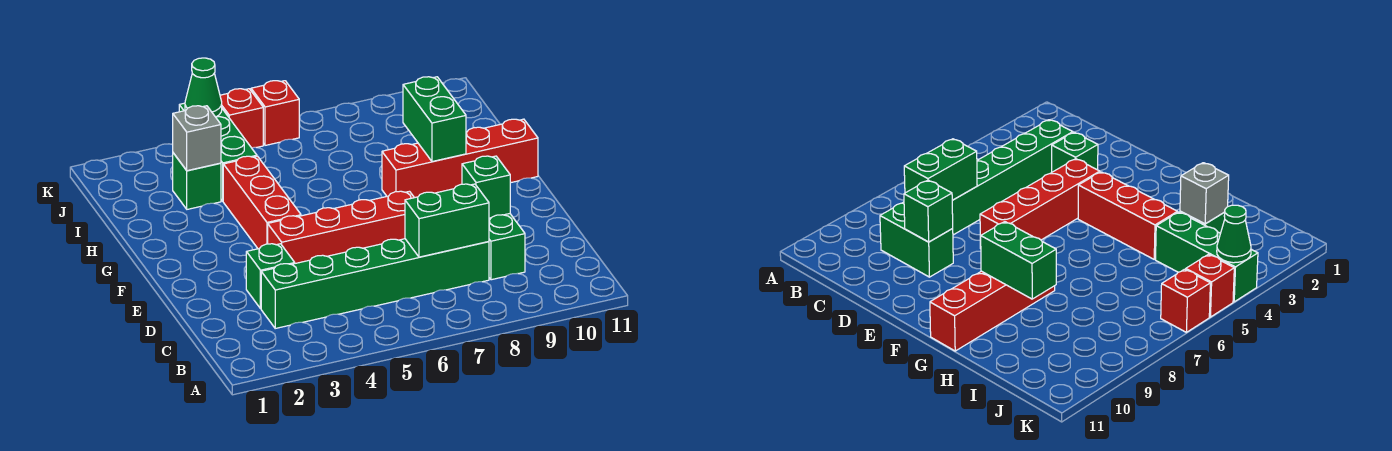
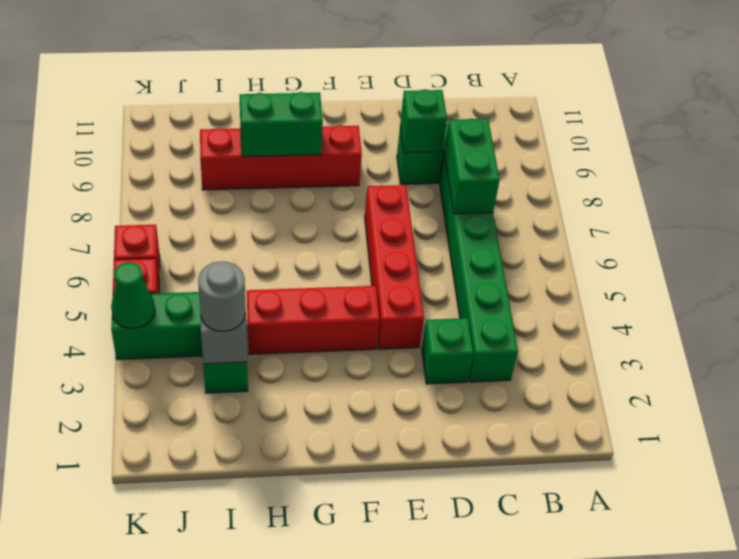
red 1x4 brick [382,119,538,198] -> red 1x4 brick turned to [200,125,362,190]
none -> grey 1x1 round brick [198,261,246,331]

